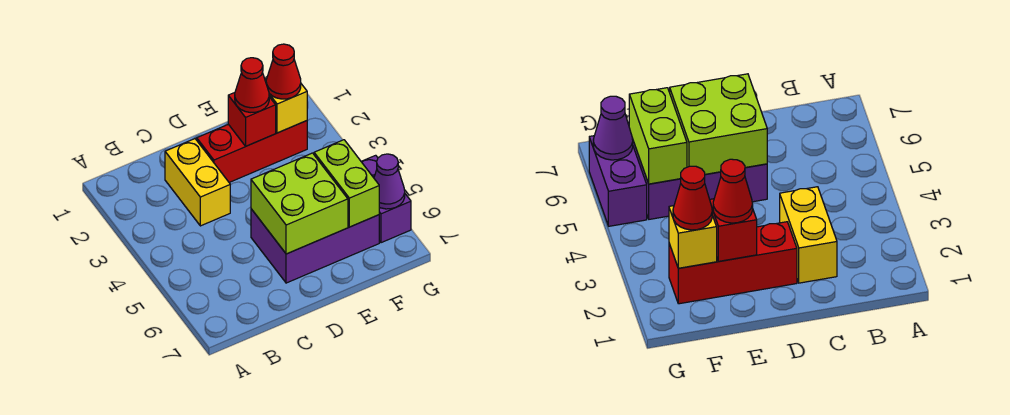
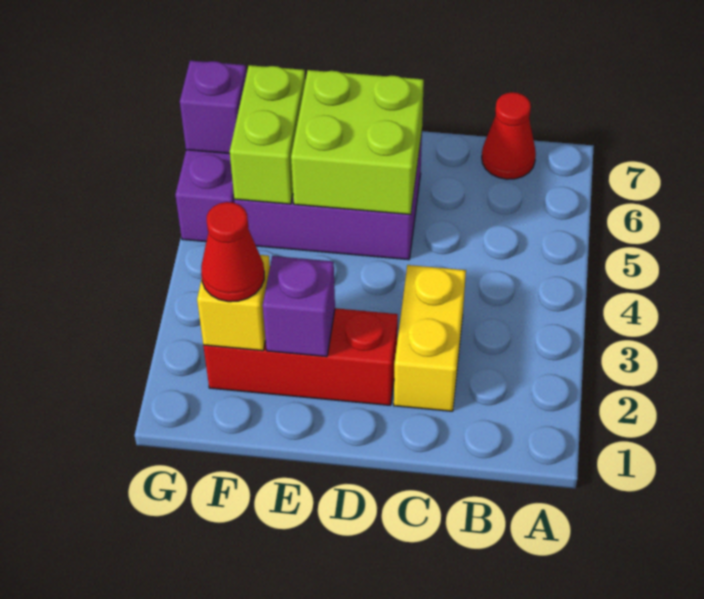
red 1x1 brick [228,93,276,146] -> purple 1x1 brick [263,256,335,357]
red 1x1 cone [235,58,269,113] -> red 1x1 cone moved to [482,92,536,179]
purple 1x1 cone [374,154,405,209] -> purple 1x1 brick [180,61,247,154]

